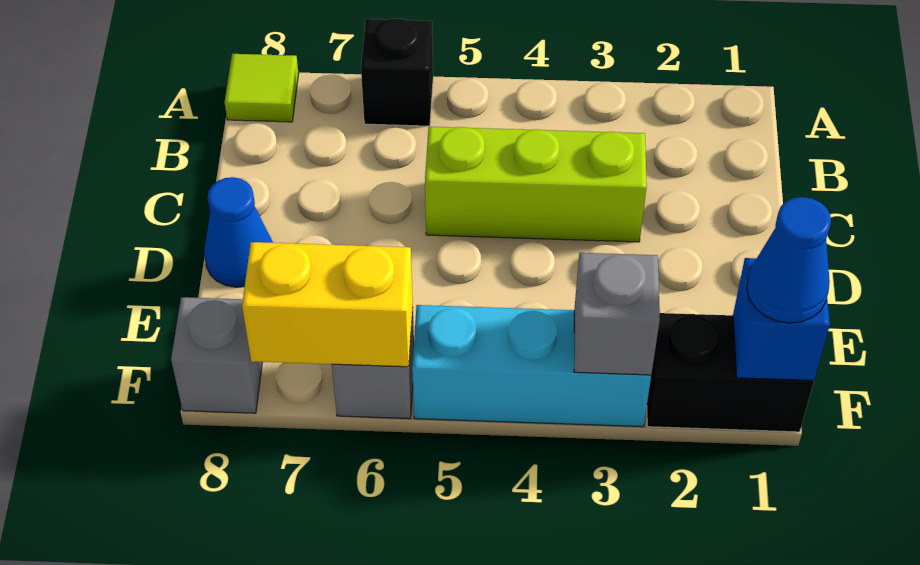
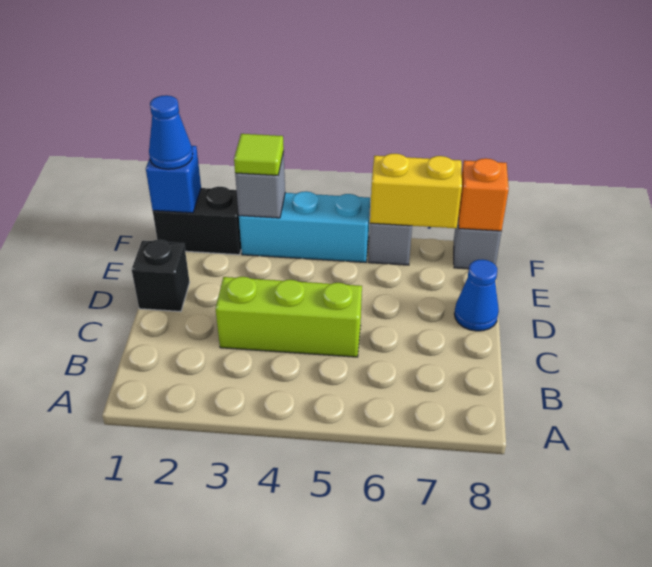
black 1x1 brick [361,18,433,126] -> black 1x1 brick moved to [132,240,190,312]
lime 1x1 tile [225,54,299,122] -> lime 1x1 tile moved to [234,134,284,175]
none -> orange 1x1 brick [459,158,509,231]

